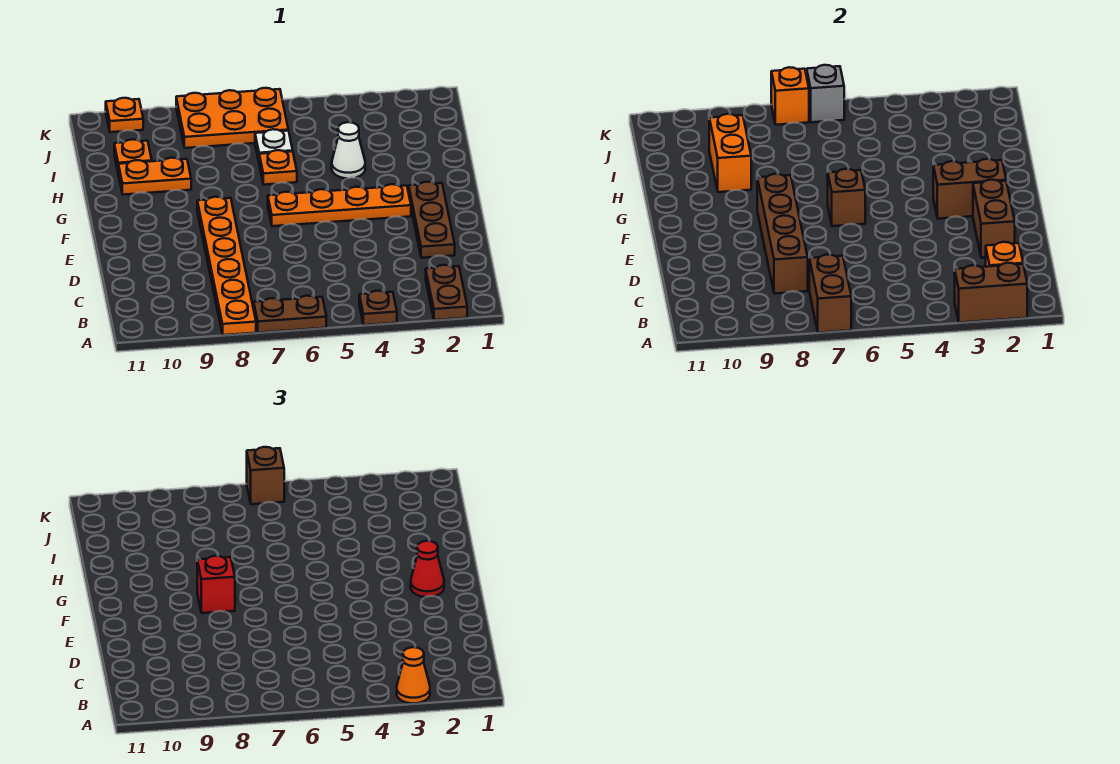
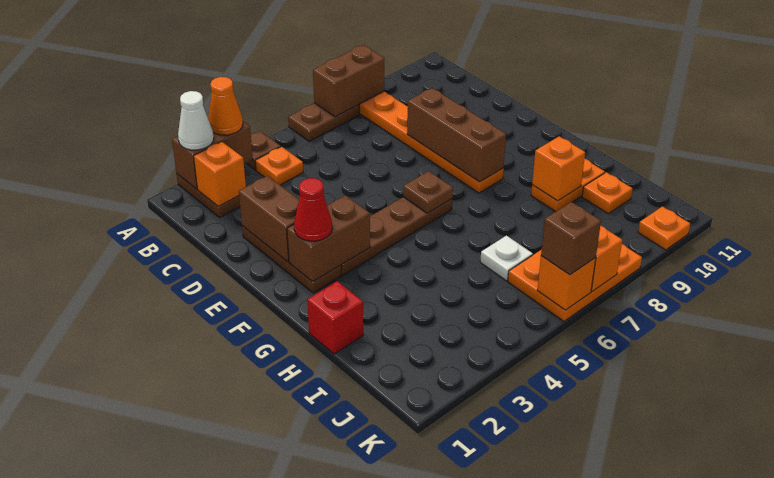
brown 1x2 brick [809,255,851,333] -> brown 1x2 brick turned to [313,45,384,117]
brown 1x4 brick [757,174,808,294] -> brown 1x3 brick [407,88,506,182]
orange 1x4 plate [268,184,411,226] -> brown 1x4 plate [341,197,452,275]
brown 1x1 brick [828,169,865,226] -> brown 1x1 plate [403,171,453,213]
red 1x1 brick [197,556,235,613] -> red 1x1 brick moved to [307,281,363,354]
white 1x1 cone [332,122,365,178] -> white 1x1 cone moved to [178,91,214,150]
orange 1x1 plate [259,150,297,185] -> orange 1x1 plate moved to [255,147,303,185]
orange 1x2 brick [709,114,751,192] -> orange 1x1 brick [532,136,585,201]
grey 1x1 brick [807,65,844,122] -> orange 1x1 brick [537,256,596,310]

